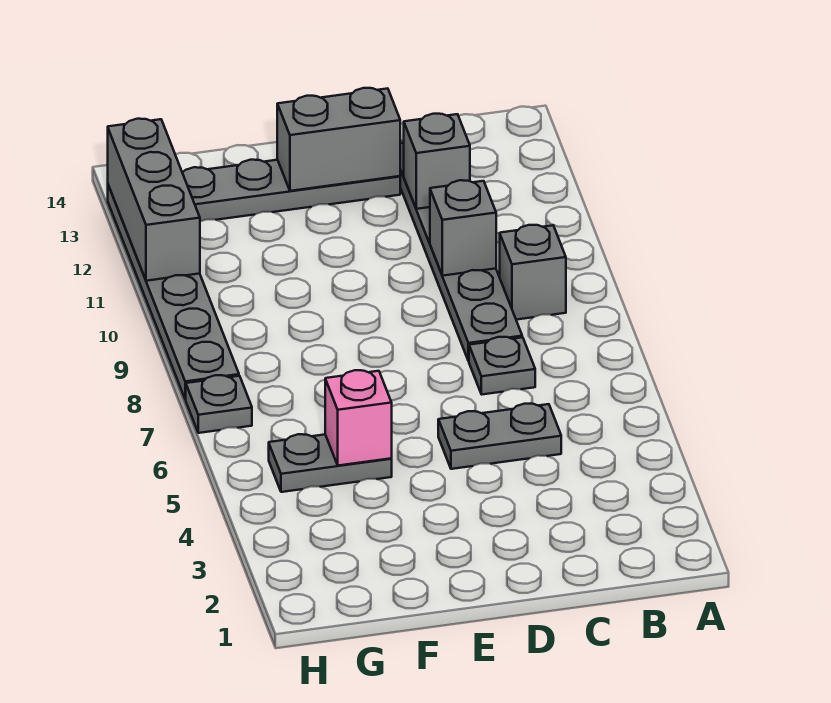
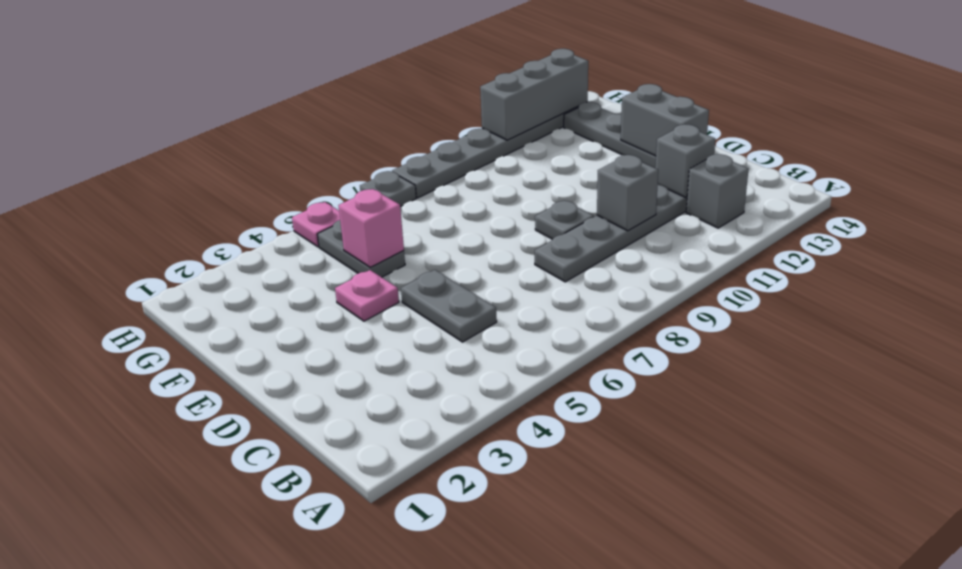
grey 1x1 brick [500,225,566,320] -> grey 1x1 brick moved to [686,154,749,228]
grey 1x1 plate [469,337,535,394] -> grey 1x1 plate moved to [535,201,594,239]
none -> pink 1x1 plate [335,270,399,321]
none -> pink 1x1 plate [292,202,340,247]

